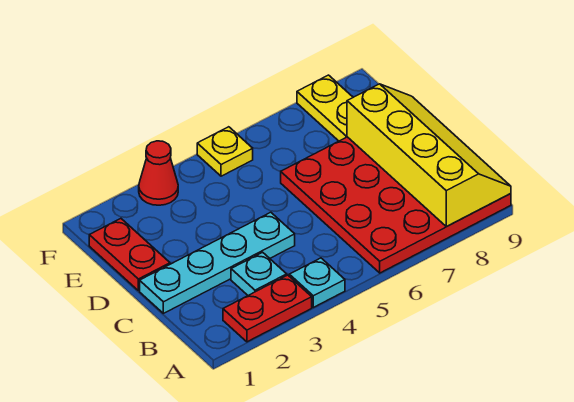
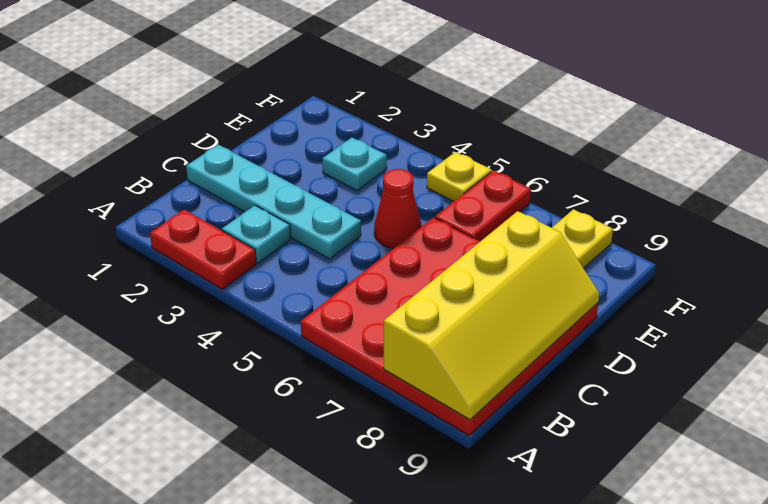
cyan 1x1 plate [289,258,345,307] -> cyan 1x1 plate moved to [322,138,387,190]
red 1x2 plate [89,219,170,291] -> red 1x2 plate moved to [435,171,531,241]
red 1x1 cone [139,141,178,205] -> red 1x1 cone moved to [374,169,422,248]

